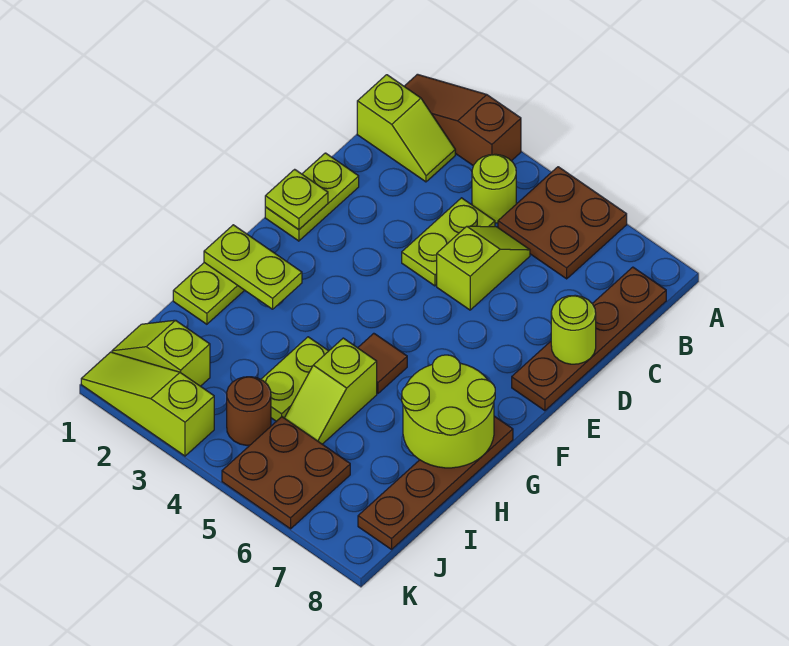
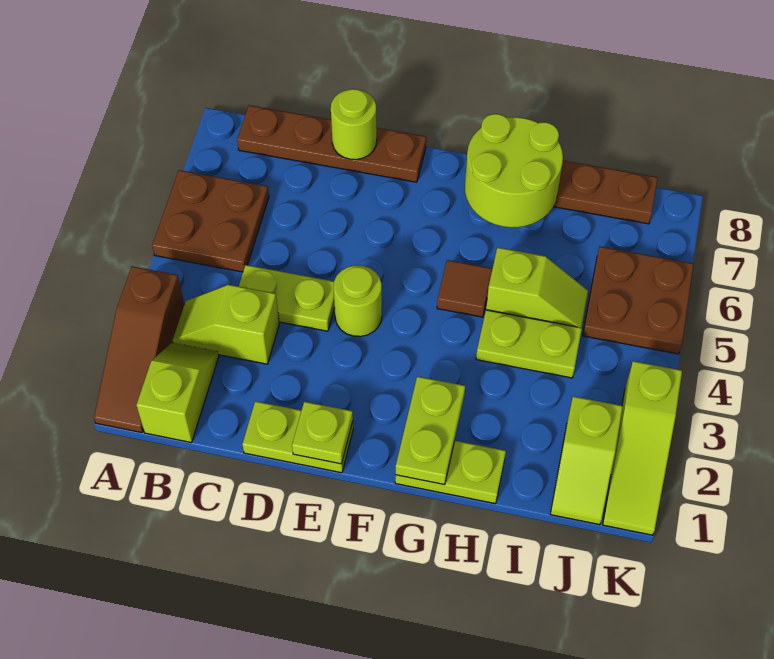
lime 1x1 round brick [472,154,516,223] -> lime 1x1 round brick moved to [333,265,382,337]
lime 1x2 slope [437,226,530,310] -> lime 1x2 slope moved to [173,285,279,364]
brown 1x1 round brick [227,377,271,446] -> none

